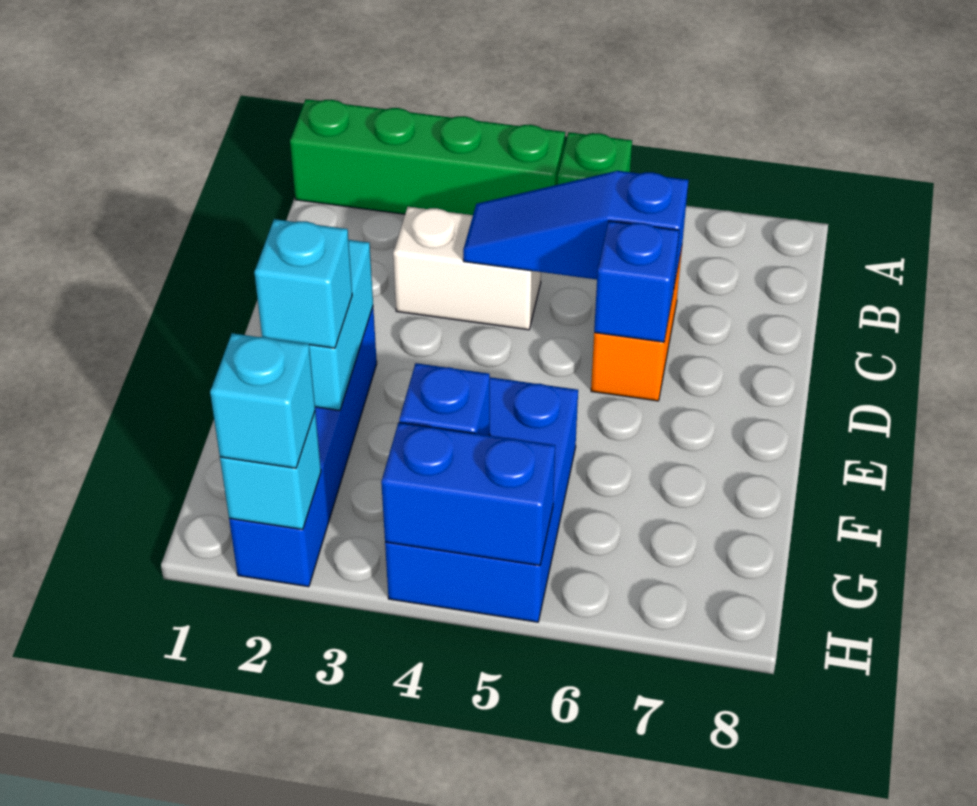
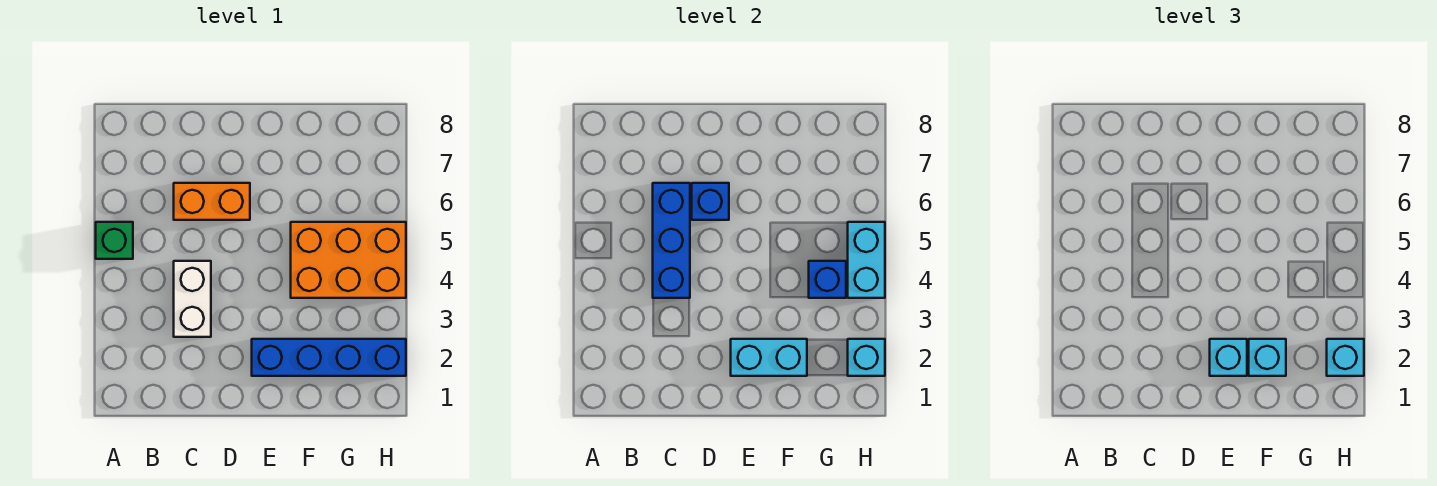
green 1x4 brick [290,99,565,215] -> none
blue 1x3 slope [463,171,688,286] -> blue 1x3 brick [653,183,690,298]
none -> cyan 1x1 brick [1210,339,1247,376]
blue 2x3 brick [385,377,578,622] -> orange 2x3 brick [291,222,406,298]
blue 1x2 brick [381,423,555,565] -> cyan 1x2 brick [848,222,885,298]

